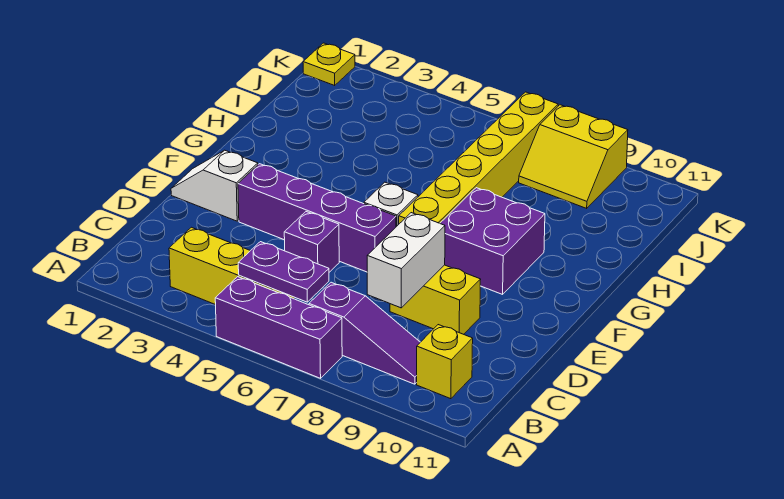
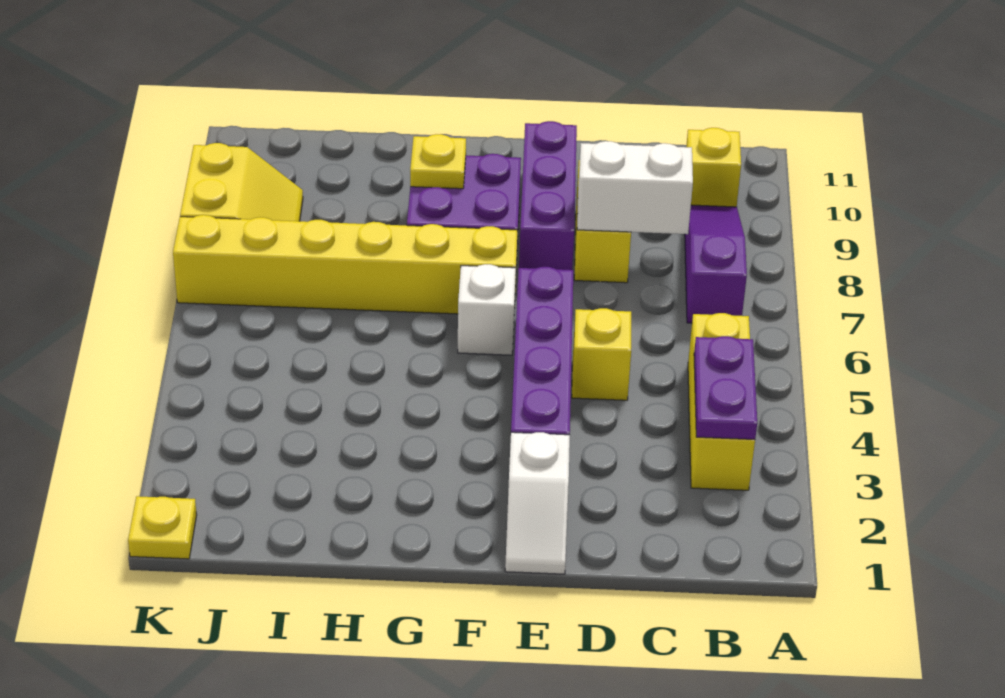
purple 1x3 brick [215,277,342,378] -> purple 1x3 brick moved to [519,121,577,270]
purple 1x2 plate [238,242,329,302] -> purple 1x2 plate moved to [694,336,757,439]
purple 1x1 brick [284,212,339,272] -> yellow 1x1 brick [572,308,631,400]
none -> yellow 1x1 plate [410,134,466,189]

